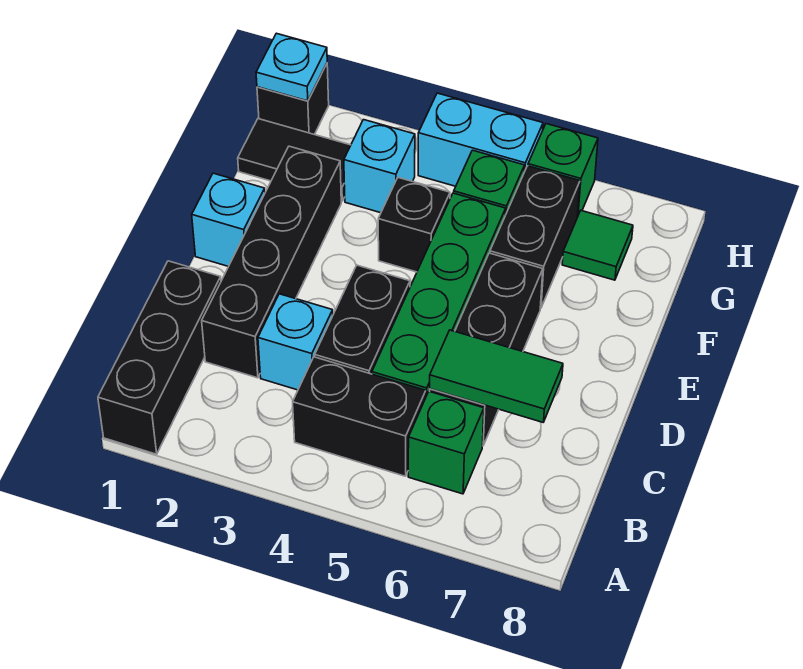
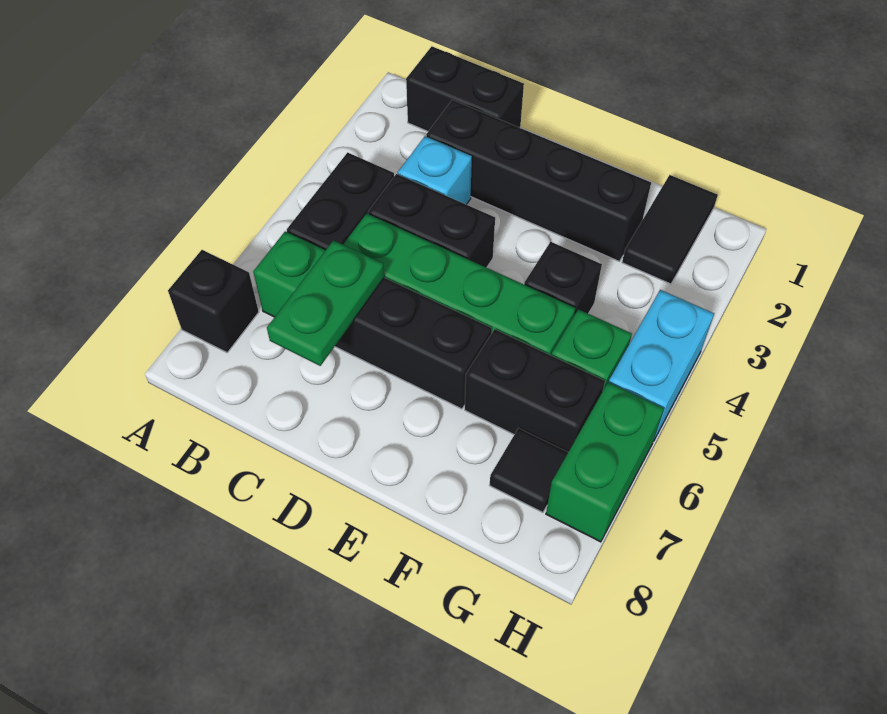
black 1x3 brick [98,261,221,454] -> black 1x2 brick [406,46,524,131]
green 1x2 tile [430,330,563,422] -> green 1x2 plate [267,240,384,366]
cyan 1x1 brick [192,173,265,266] -> none
cyan 1x1 brick [344,120,415,213] -> none
green 1x1 tile [562,211,633,280] -> black 1x1 tile [490,428,568,512]
black 1x1 brick [257,64,329,135] -> black 1x1 brick moved to [168,250,259,353]
cyan 1x1 plate [256,33,327,101] -> none
green 1x1 brick [528,124,598,217] -> green 1x2 brick [546,382,664,542]

